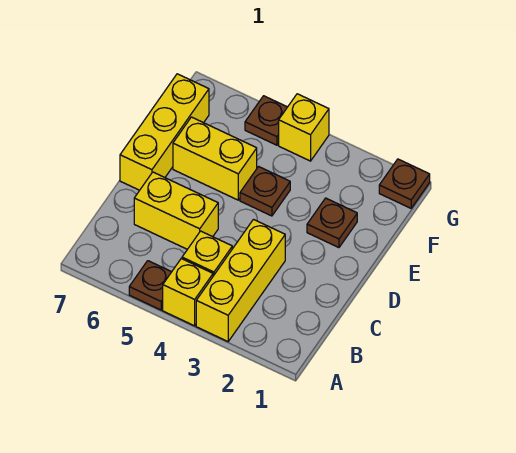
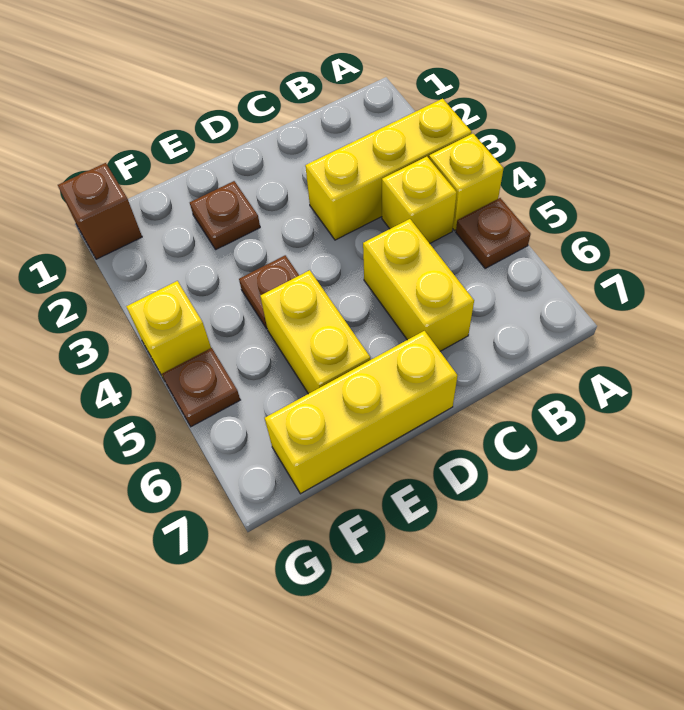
brown 1x1 plate [379,159,430,208] -> brown 1x1 brick [58,163,142,259]

